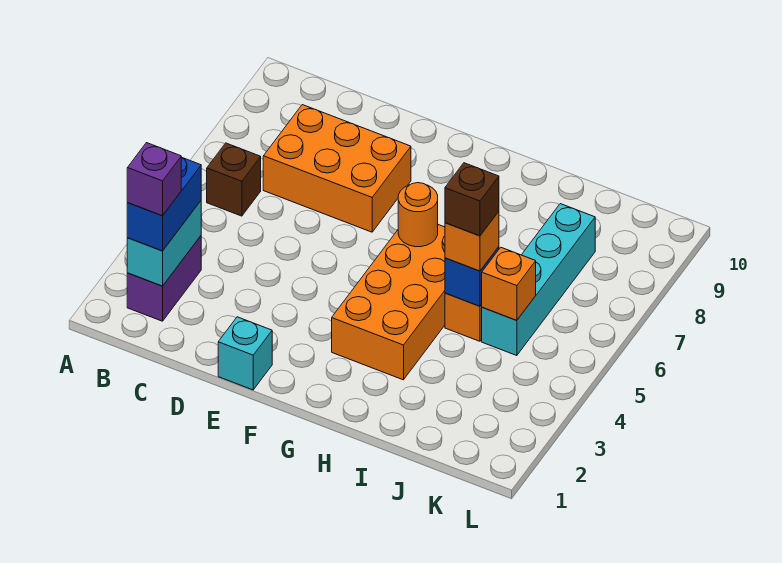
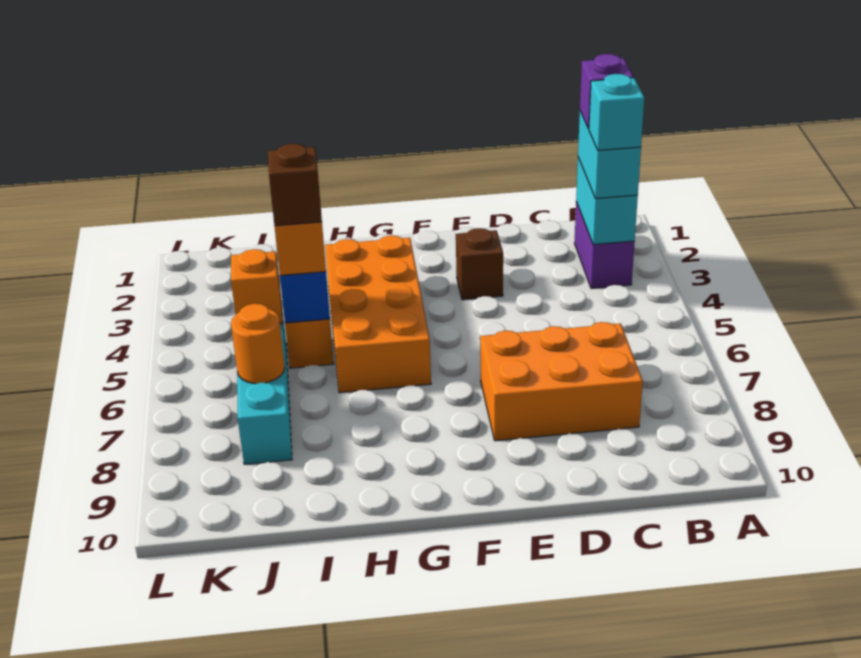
blue 1x2 brick [127,157,201,251] -> cyan 1x2 brick [578,111,641,199]
brown 1x1 brick [207,143,261,216] -> brown 1x1 brick moved to [456,228,503,300]
cyan 1x1 brick [218,317,272,390] -> cyan 1x1 brick moved to [589,74,645,151]
orange 1x1 round brick [398,183,438,247] -> orange 1x1 round brick moved to [231,304,285,384]

